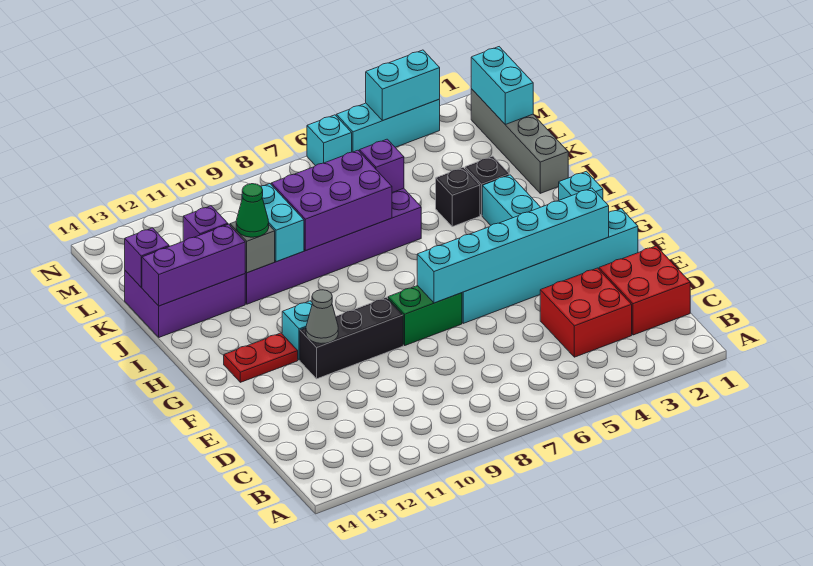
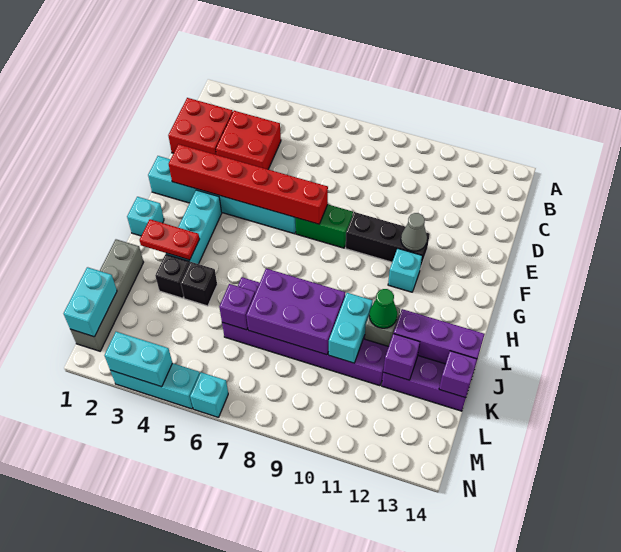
cyan 1x6 brick [417,188,609,303] -> red 1x6 brick [169,144,328,224]
red 1x2 plate [224,333,298,382] -> red 1x2 plate moved to [140,219,199,260]

